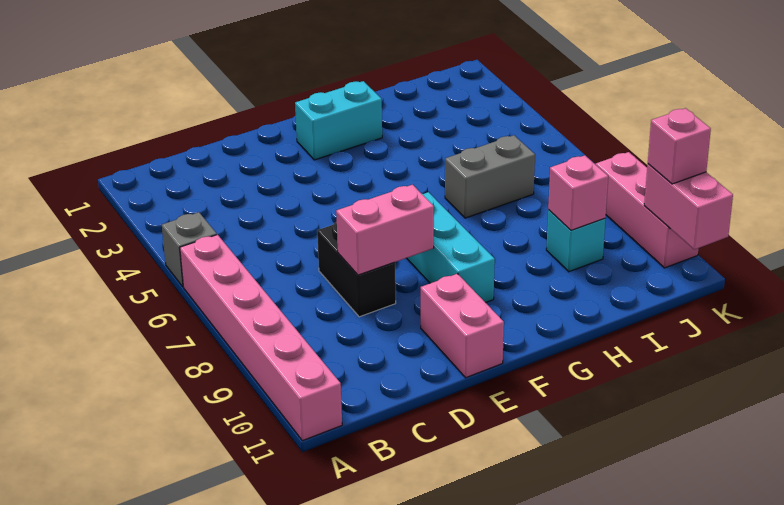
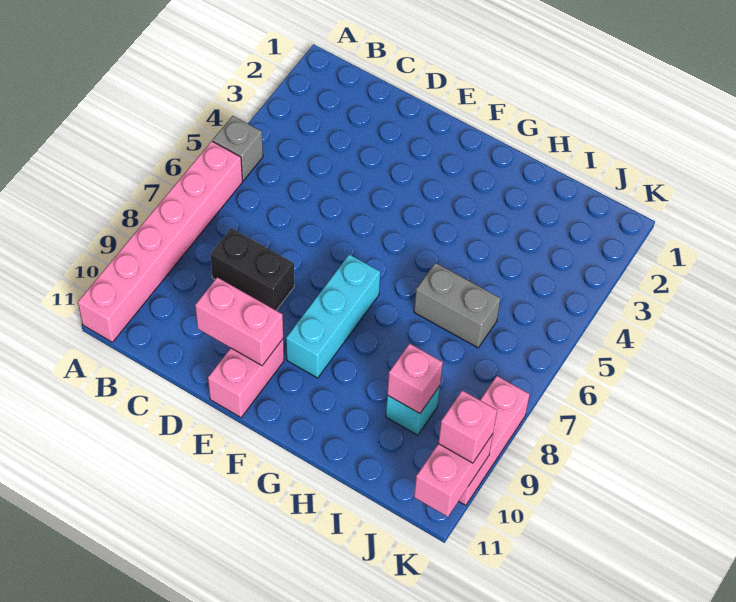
black 1x2 brick [317,222,396,317] -> black 1x2 brick turned to [210,228,294,310]
pink 1x2 brick [336,185,434,275] -> pink 1x2 brick moved to [195,277,283,365]
cyan 1x2 brick [295,81,382,160] -> none

